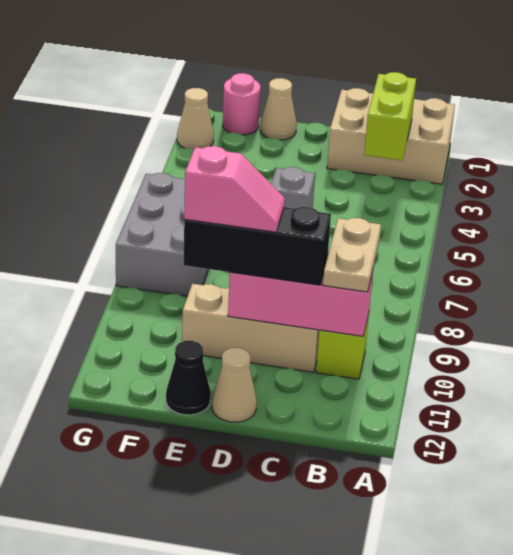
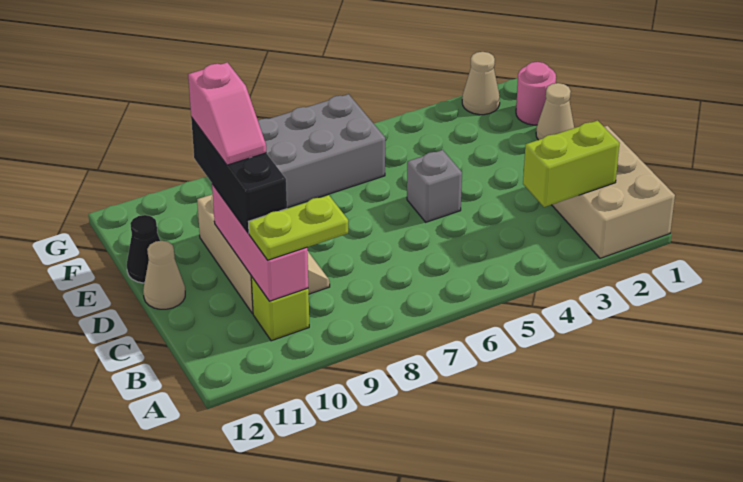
tan 1x2 plate [323,218,381,292] -> lime 1x2 plate [249,195,348,260]

